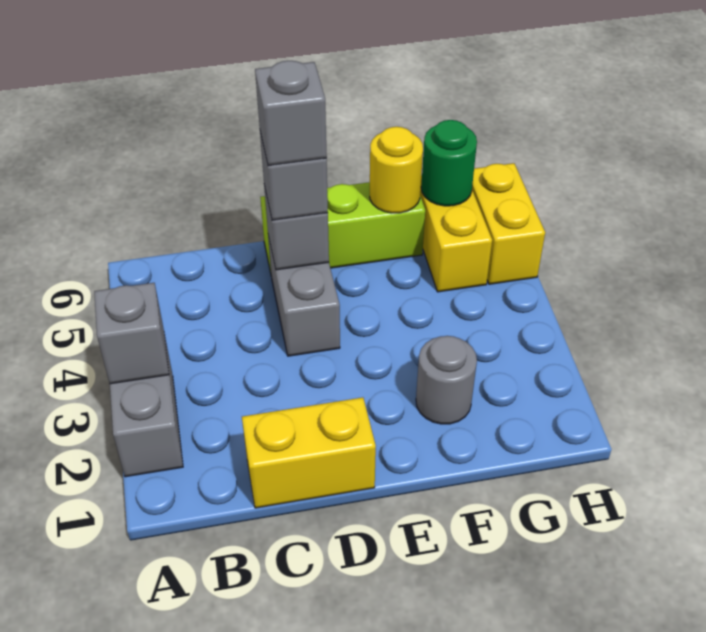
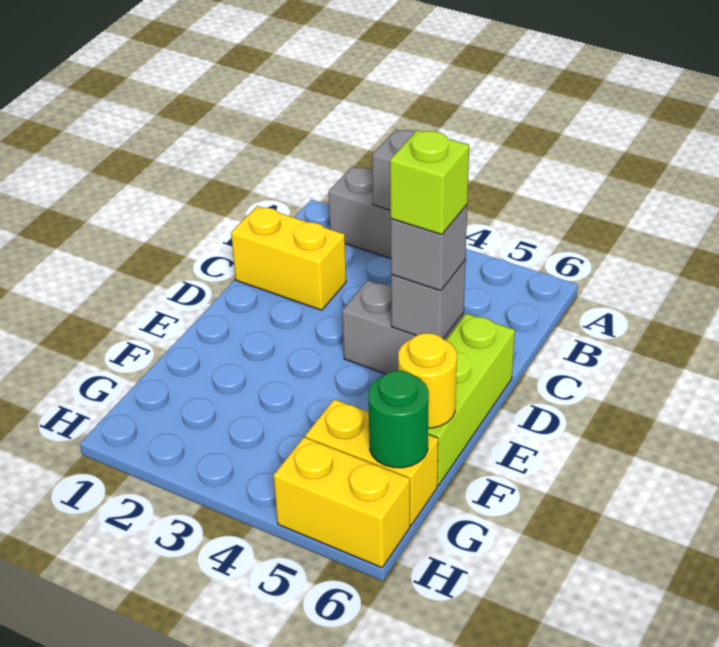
yellow 1x2 brick [242,397,376,508] -> yellow 1x2 brick turned to [231,206,346,310]
grey 1x1 brick [255,61,327,166] -> lime 1x1 brick [390,130,469,235]
grey 1x1 round brick [416,336,477,424] -> none

